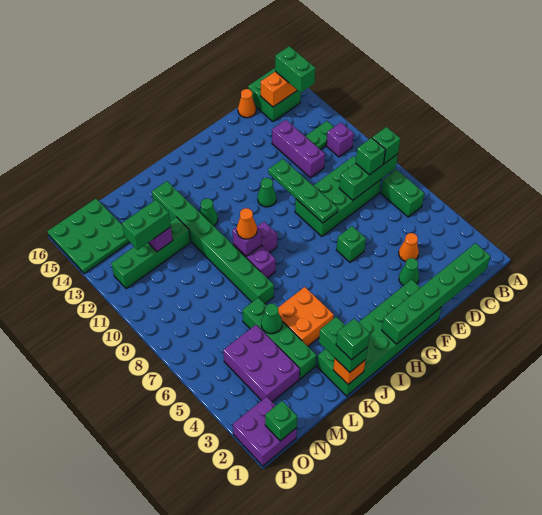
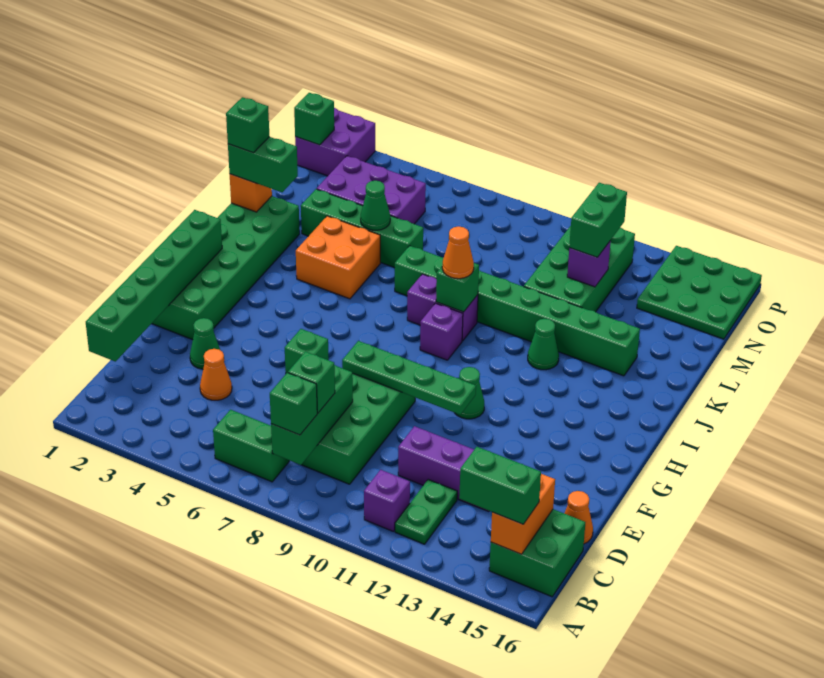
purple 1x1 brick [233,227,261,256] -> green 1x1 brick [436,263,479,312]
green 1x4 brick [111,217,190,289] -> green 2x4 brick [524,226,635,312]

